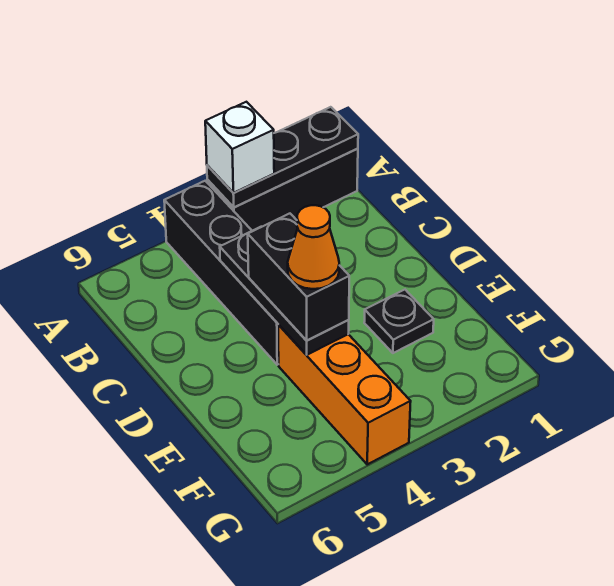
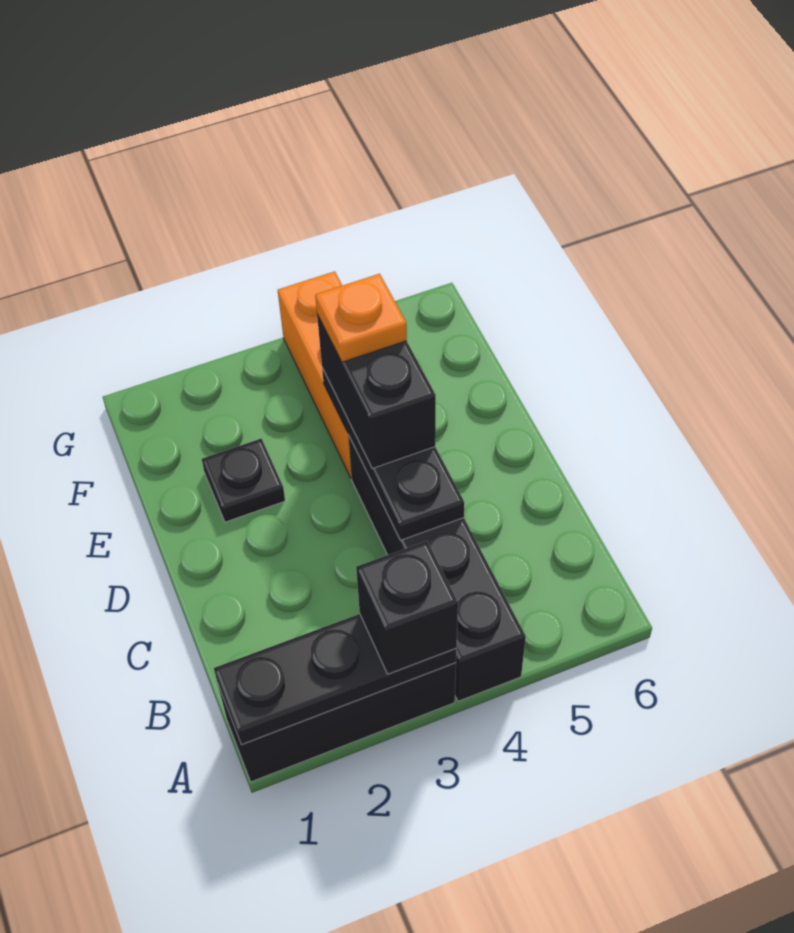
white 1x1 brick [205,102,274,193] -> black 1x1 brick [356,541,458,674]
orange 1x1 cone [288,205,339,289] -> orange 1x1 plate [315,274,407,362]

